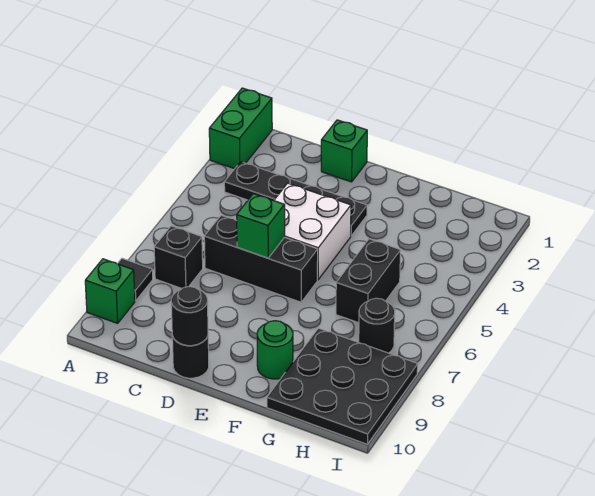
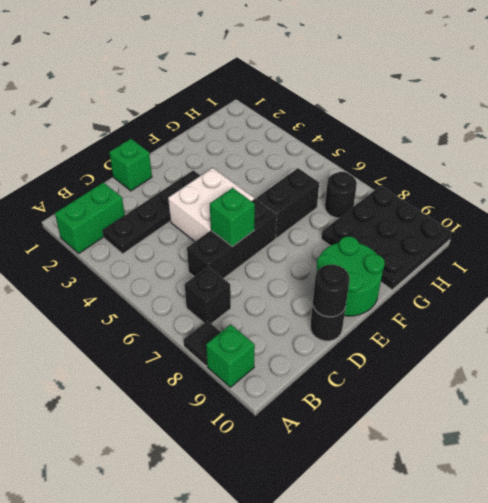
green 1x2 brick [209,88,272,169] -> green 1x2 brick turned to [55,182,125,253]
green 1x1 round brick [257,321,293,379] -> green 2x2 round brick [317,237,385,316]
black 1x2 brick [336,239,400,323] -> black 1x2 brick turned to [256,168,319,238]

